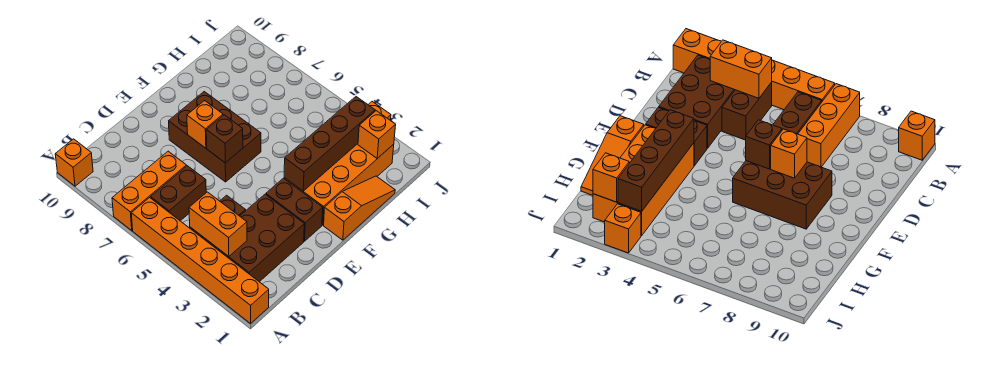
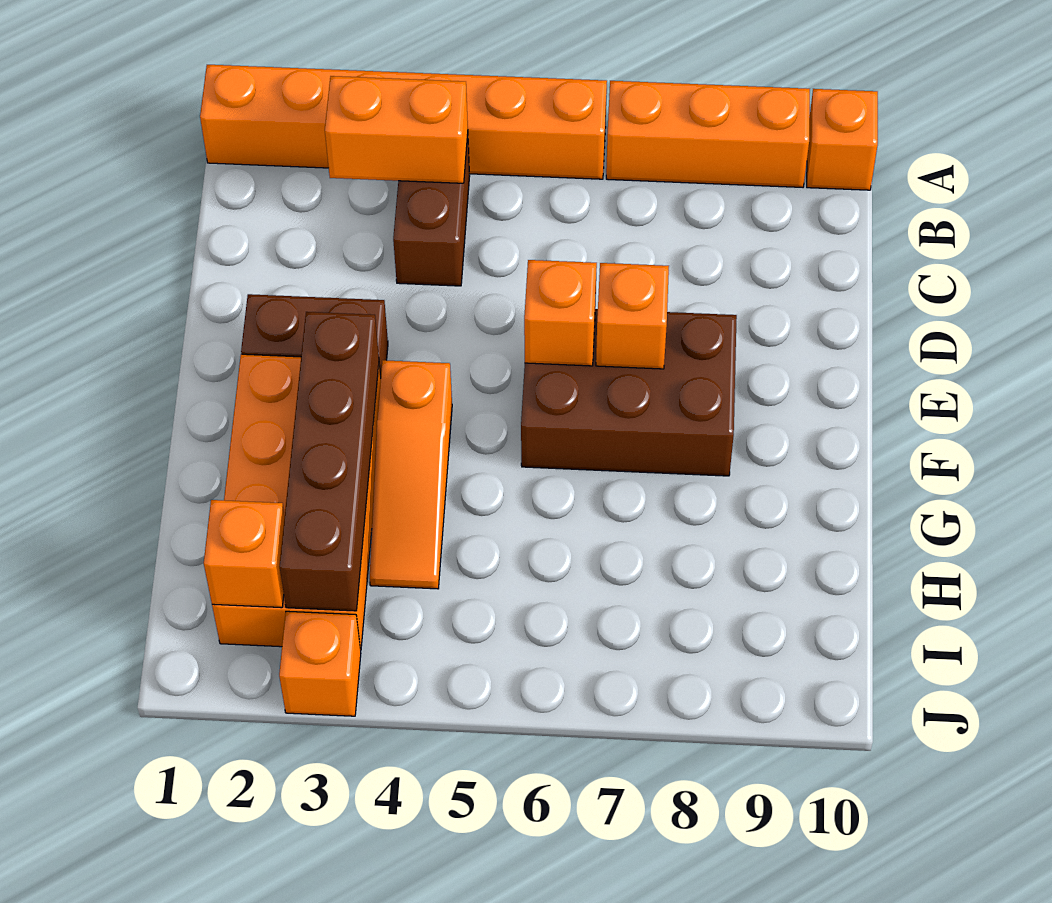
orange 1x3 brick [112,151,186,231] -> orange 1x3 brick turned to [606,81,810,187]
brown 2x3 brick [210,194,304,282] -> none
brown 1x2 brick [151,166,206,221] -> none
brown 1x1 brick [206,115,243,163] -> orange 1x1 brick [524,260,597,366]
orange 1x3 slope [324,176,395,240] -> orange 1x3 slope moved to [370,360,452,589]

